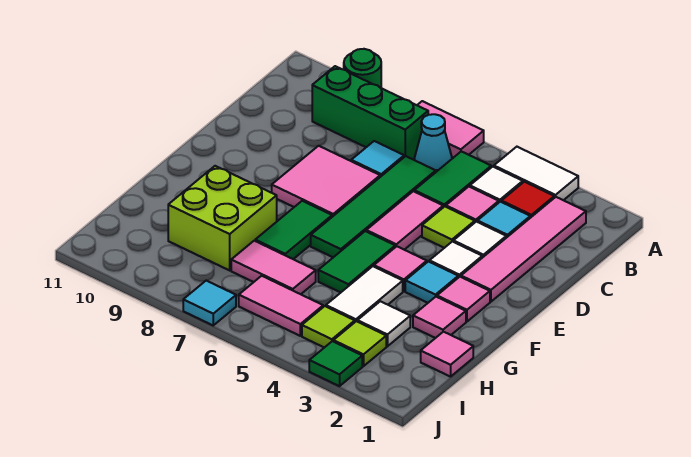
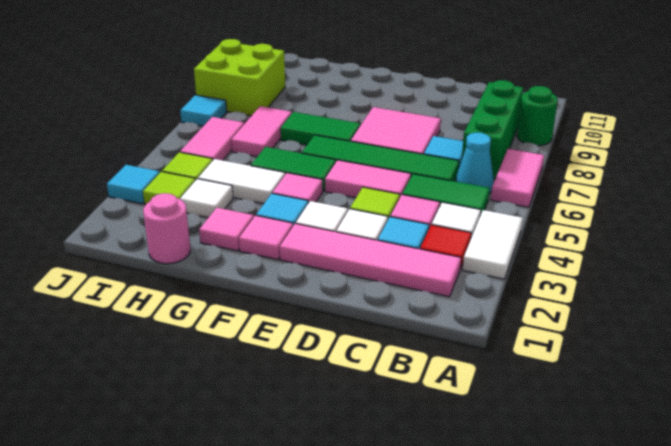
lime 2x2 brick [168,166,277,270] -> lime 2x2 brick moved to [194,39,285,116]
pink 1x1 tile [421,332,473,377] -> pink 1x1 round brick [143,193,190,264]
green 1x1 tile [309,341,362,386] -> cyan 1x1 tile [107,165,160,204]

